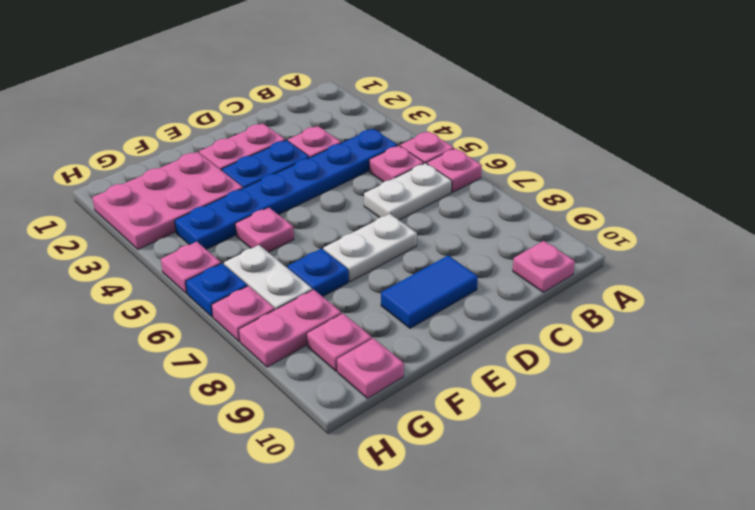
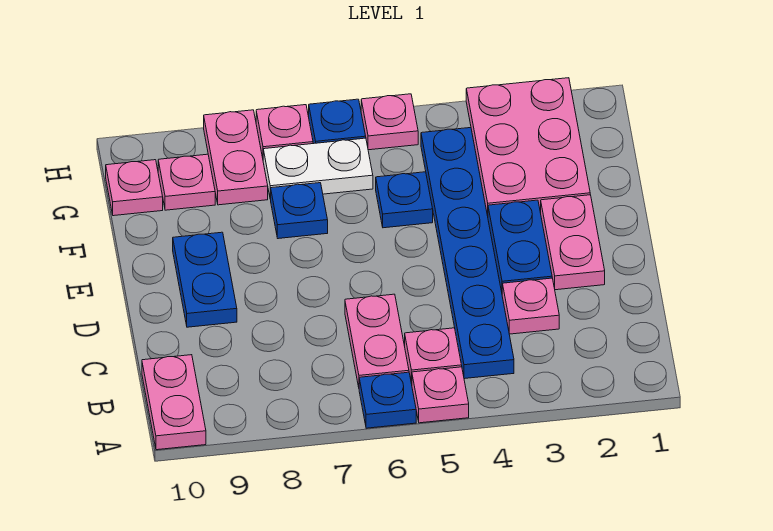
pink 1x1 plate [427,148,482,192] -> blue 1x1 plate [359,372,416,428]
white 1x2 plate [364,163,452,220] -> pink 1x2 plate [345,294,409,387]
pink 1x1 plate [513,241,575,292] -> pink 1x2 plate [142,355,206,450]
white 1x2 plate [323,214,417,282] -> none
blue 1x2 tile [381,255,478,328] -> blue 1x2 plate [173,232,237,327]
pink 1x1 plate [235,207,294,252] -> blue 1x1 plate [376,172,433,228]

